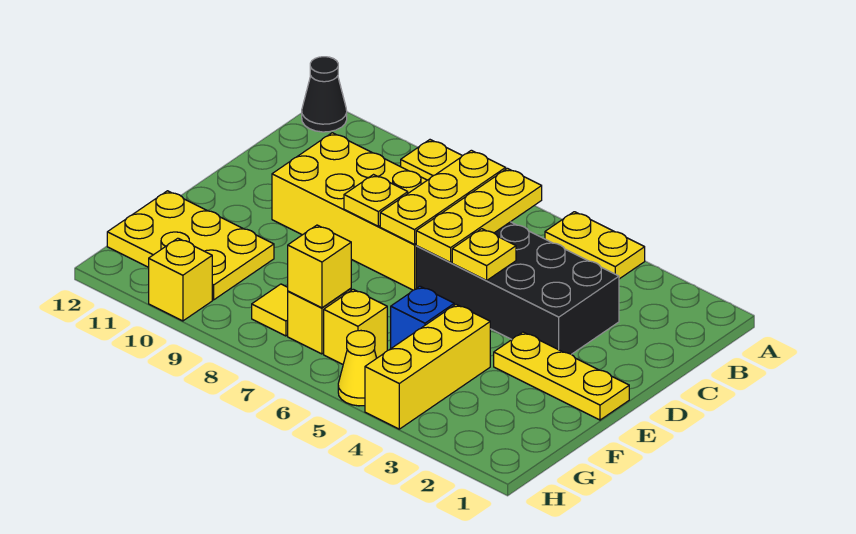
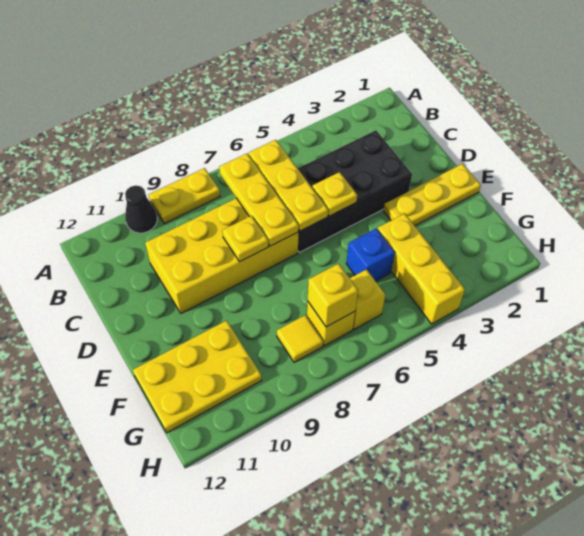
yellow 1x2 plate [545,212,645,279] -> none
black 1x1 cone [302,57,347,132] -> black 1x1 cone moved to [125,185,157,233]
yellow 1x1 cone [338,331,377,406] -> none
yellow 1x1 brick [149,238,212,321] -> none

